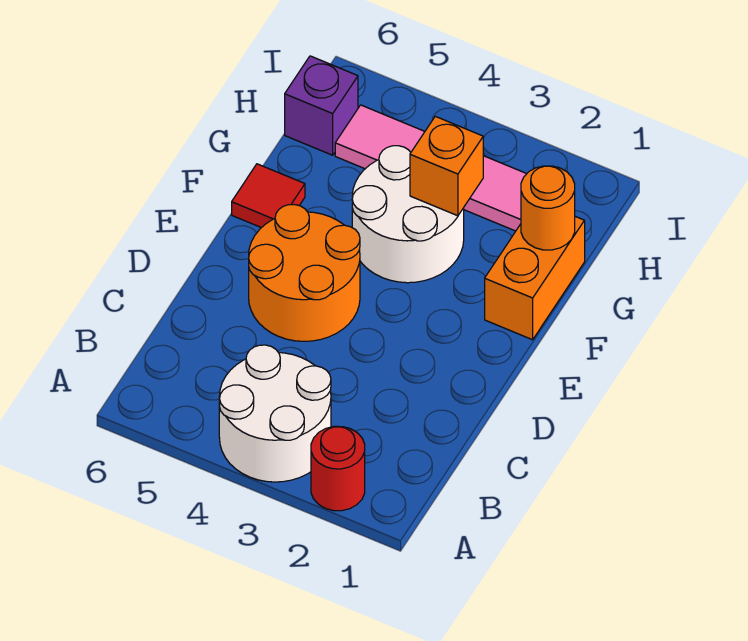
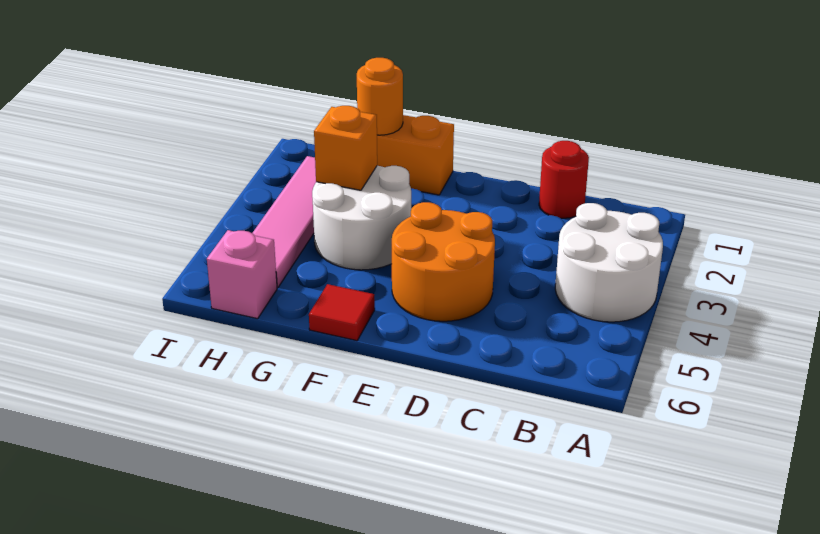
red 1x1 round brick [311,426,365,511] -> red 1x1 round brick moved to [539,141,589,218]
purple 1x1 brick [285,56,358,155] -> pink 1x1 brick [207,230,277,319]

